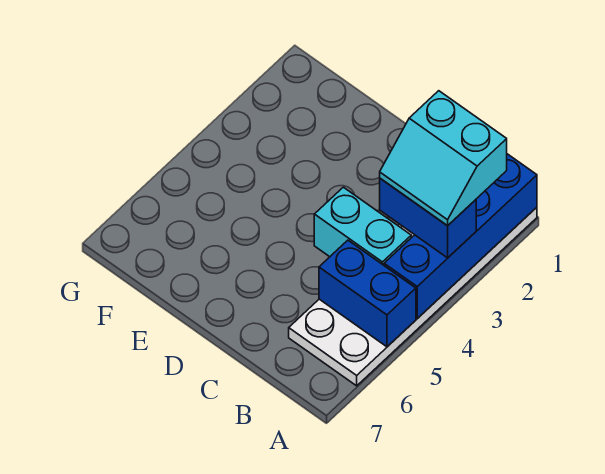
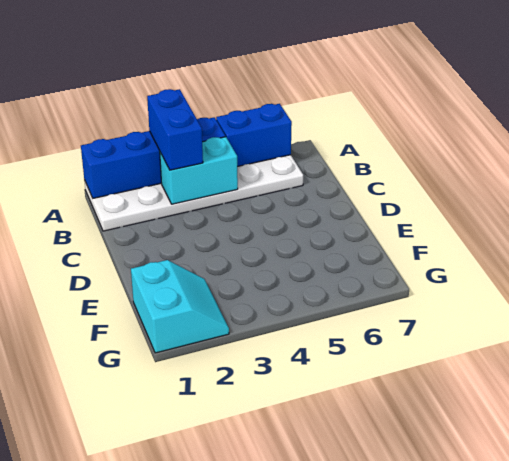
cyan 2x2 slope [380,91,507,226] -> cyan 2x2 slope moved to [131,260,229,353]
blue 1x2 brick [319,240,416,347] -> blue 1x2 brick turned to [216,104,292,167]
cyan 1x2 brick [314,187,411,265] -> cyan 1x2 brick turned to [160,137,238,204]

